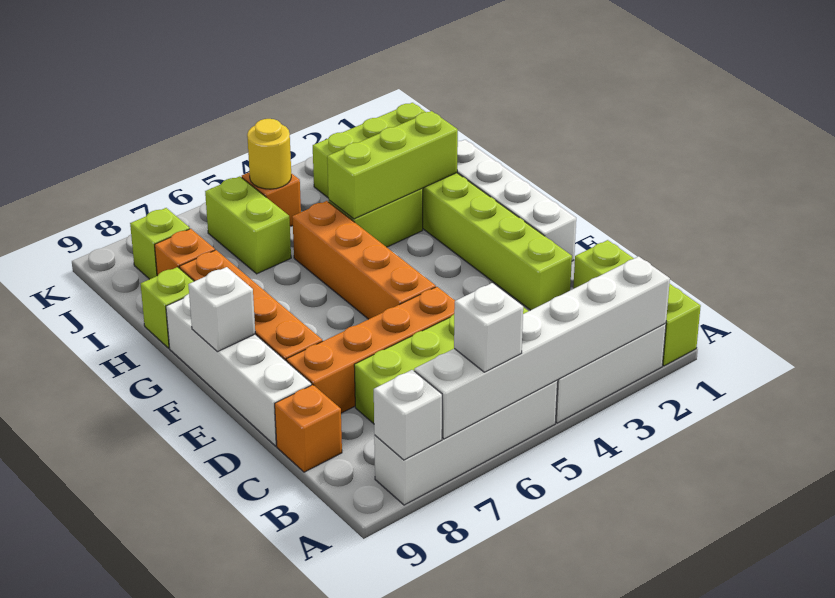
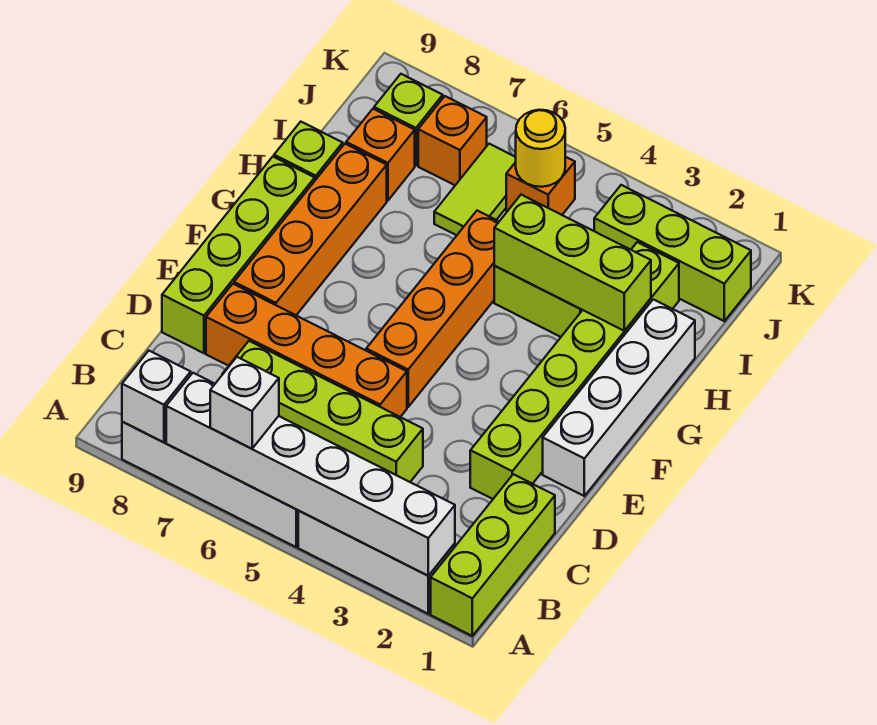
orange 1x1 brick [275,385,342,472] -> orange 1x1 brick moved to [418,96,487,185]
white 1x4 brick [166,294,312,446] -> lime 1x4 brick [162,157,315,353]
white 1x1 brick [188,267,255,352] -> none
lime 1x2 brick [205,176,291,274] -> lime 1x2 tile [434,144,516,235]

